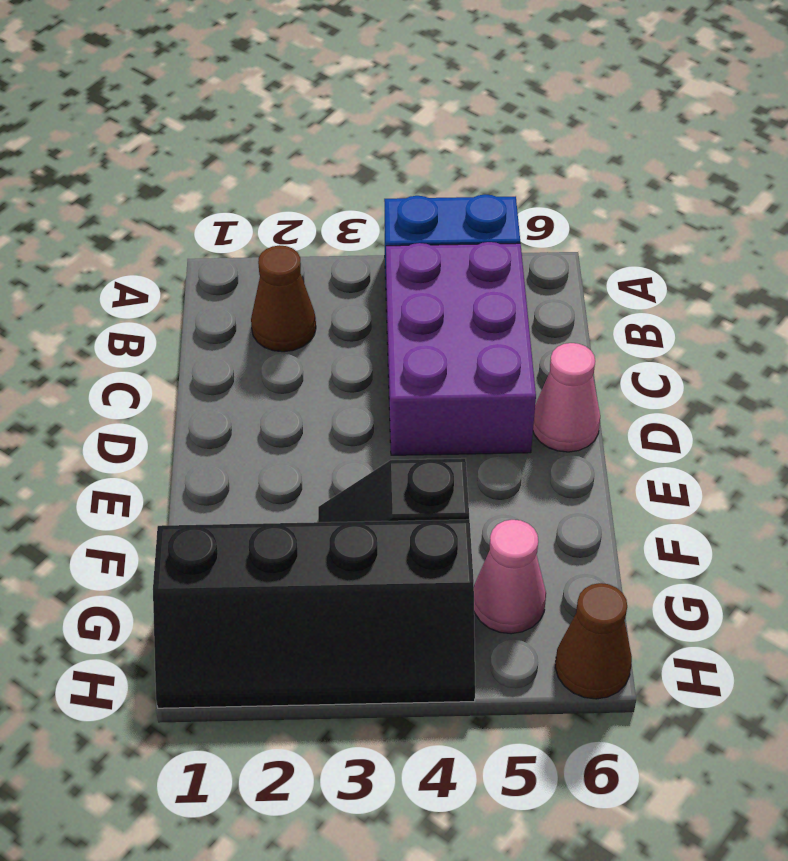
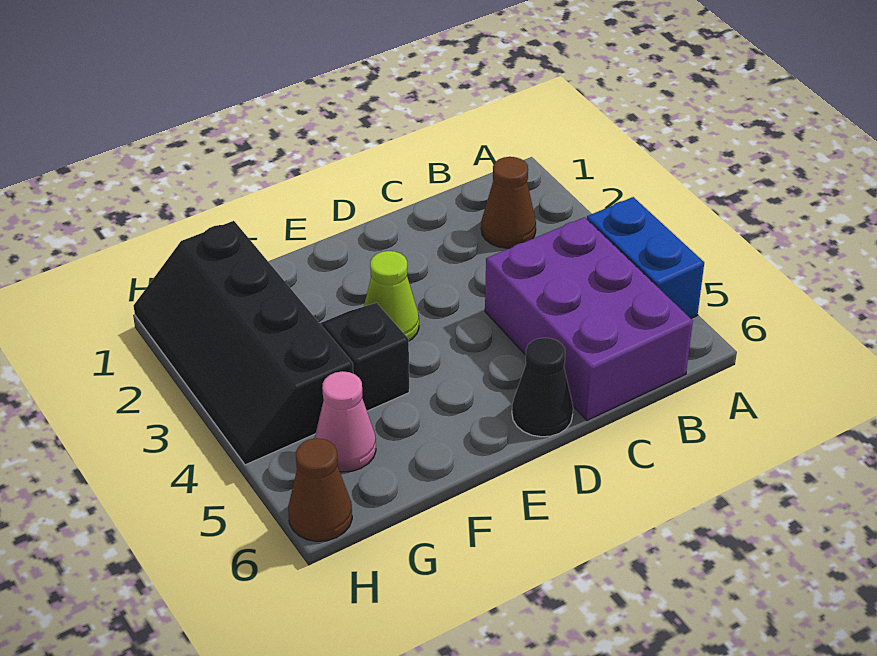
purple 2x3 brick [386,242,536,455] -> purple 2x3 brick turned to [485,217,693,420]
pink 1x1 cone [533,343,600,452] -> black 1x1 cone [512,338,573,437]
none -> lime 1x1 cone [364,251,419,341]

